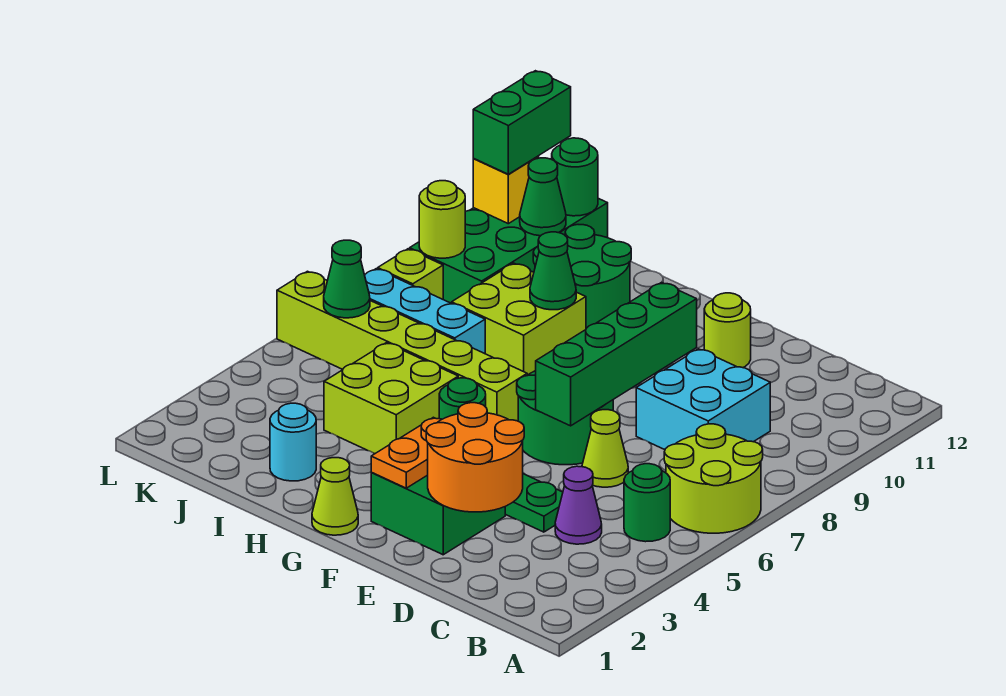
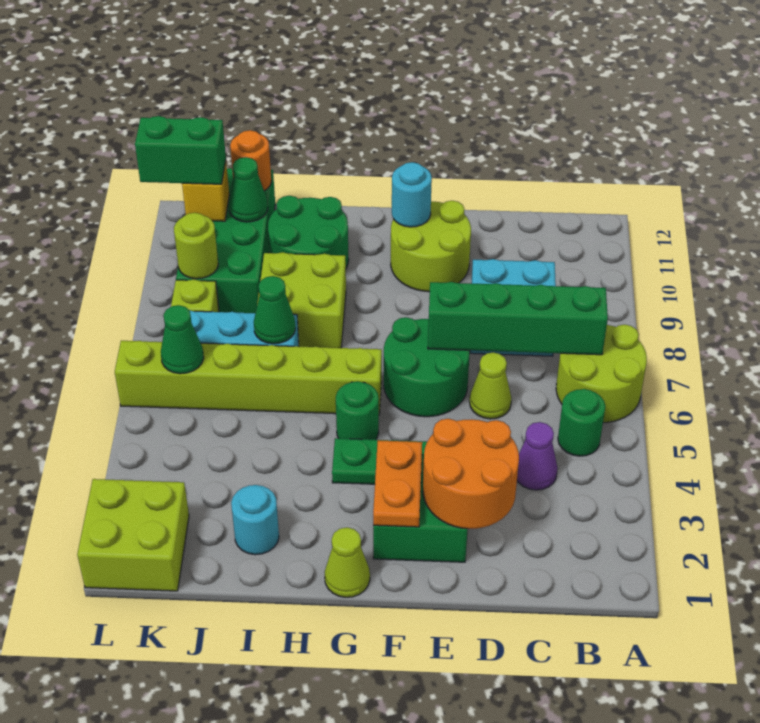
green 1x4 brick [536,282,697,426] -> green 1x4 brick turned to [428,282,608,355]
lime 1x1 round brick [704,293,751,368] -> lime 2x2 round brick [391,201,471,292]
none -> cyan 1x1 round brick [392,162,432,227]
lime 2x2 brick [324,343,458,454] -> lime 2x2 brick moved to [77,479,189,591]
green 1x1 cone [530,232,576,310] -> green 1x1 cone moved to [254,276,295,344]
green 1x1 round brick [552,138,598,216] -> orange 1x1 round brick [230,130,271,191]
green 1x2 brick [473,71,571,174] -> green 1x2 brick turned to [135,116,226,184]

